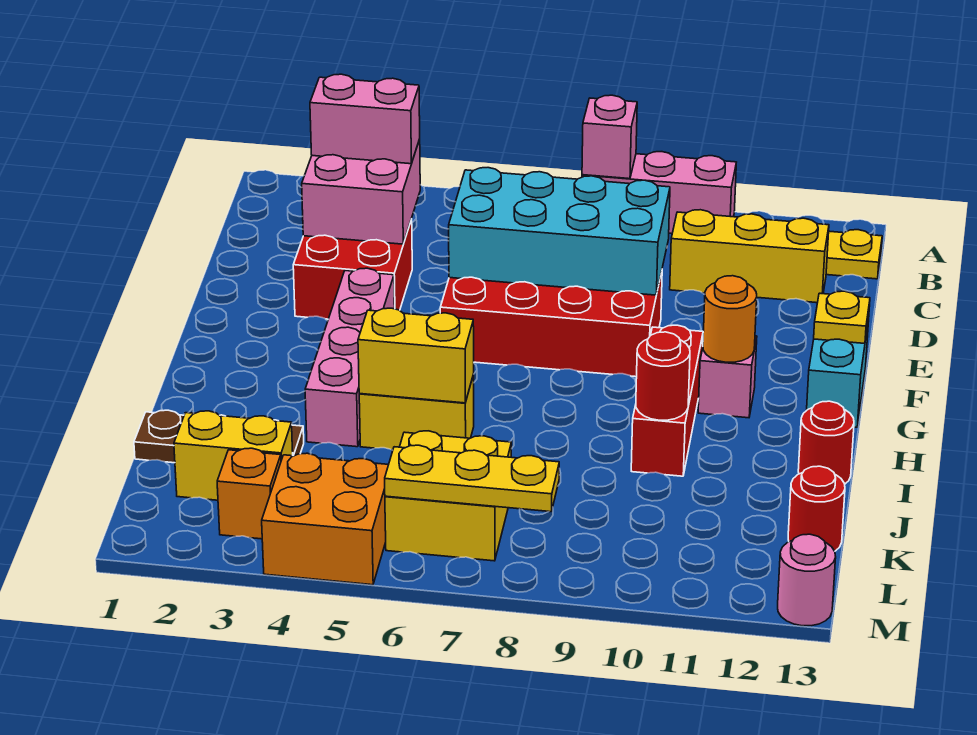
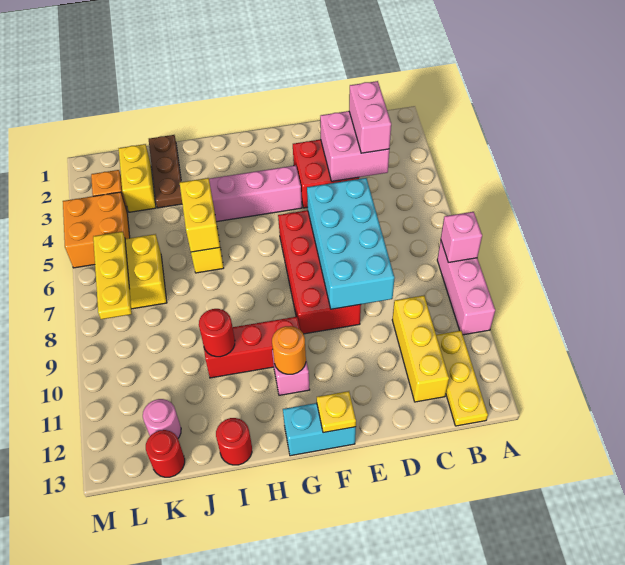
pink 1x1 round brick [778,534,836,626] -> pink 1x1 round brick moved to [143,399,181,438]

